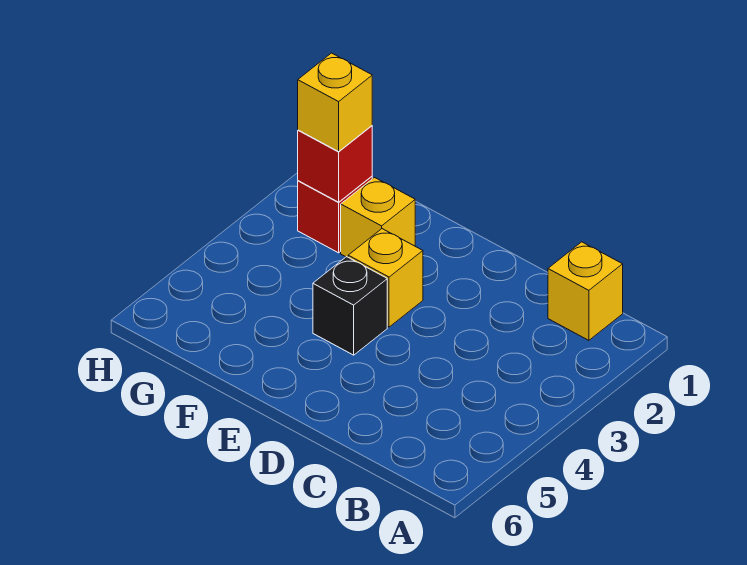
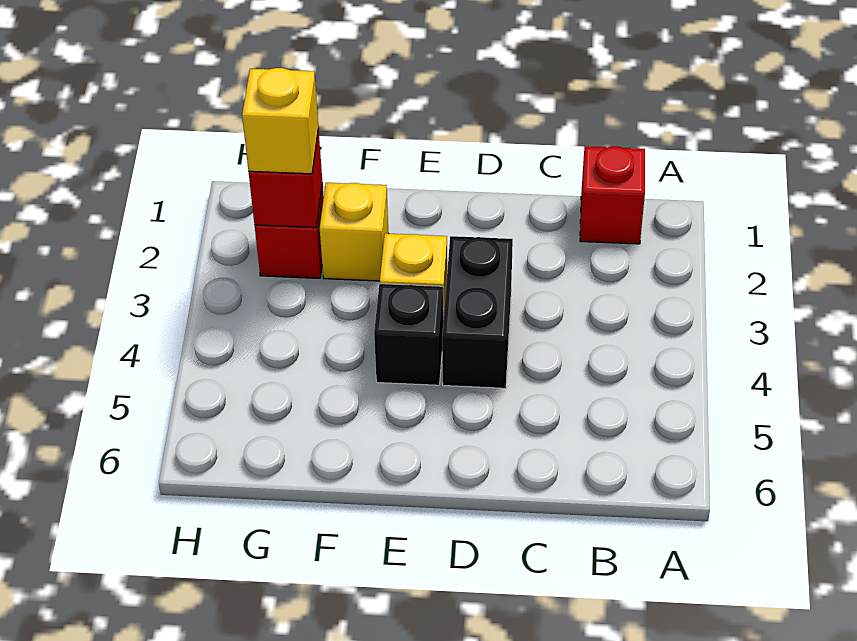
yellow 1x1 brick [548,242,623,340] -> red 1x1 brick [580,146,645,244]
none -> black 1x2 brick [442,236,513,388]

